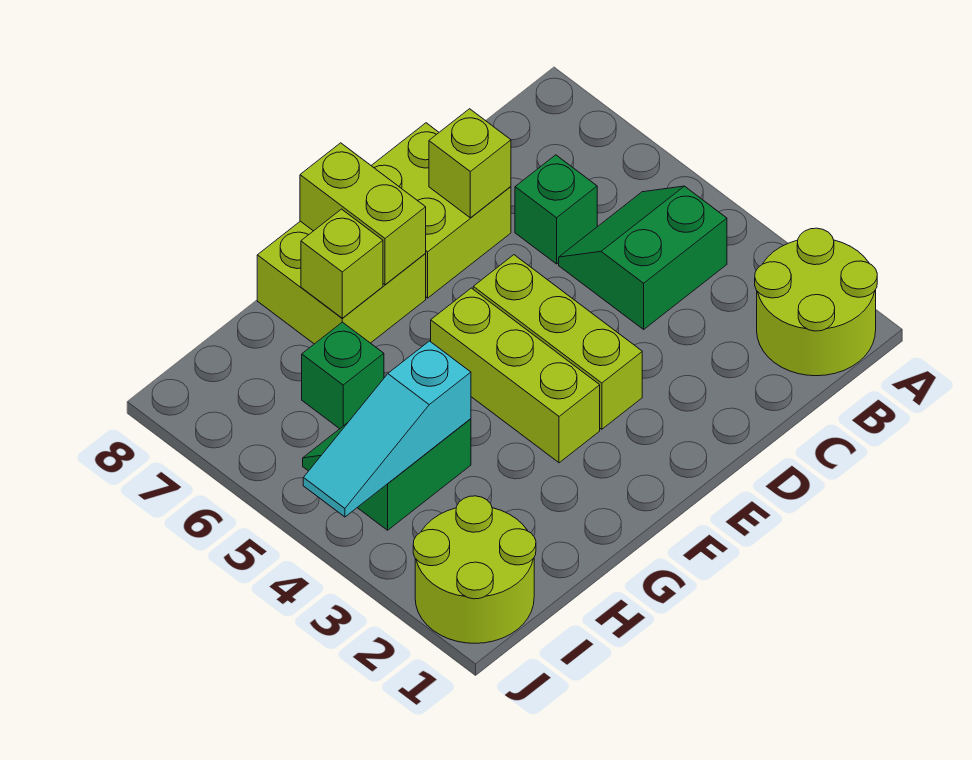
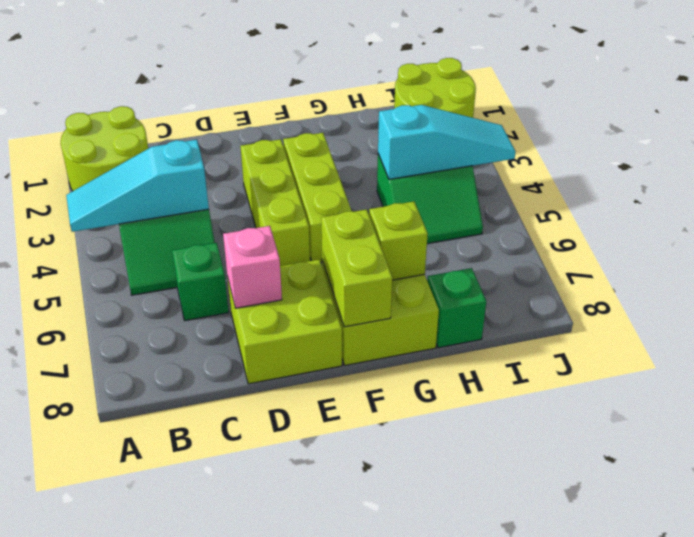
none -> cyan 1x3 slope [66,140,209,232]
lime 1x1 brick [429,109,511,218] -> pink 1x1 brick [223,226,282,308]
green 1x1 brick [302,322,384,429] -> green 1x1 brick moved to [427,268,486,348]

